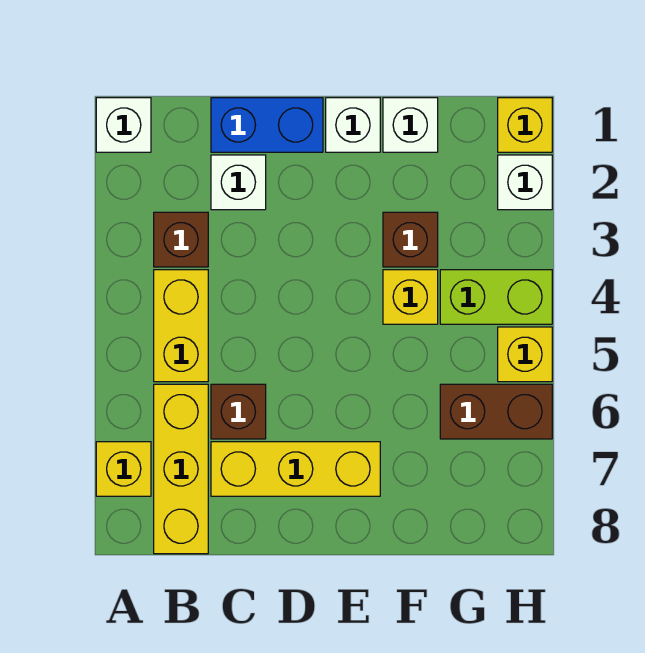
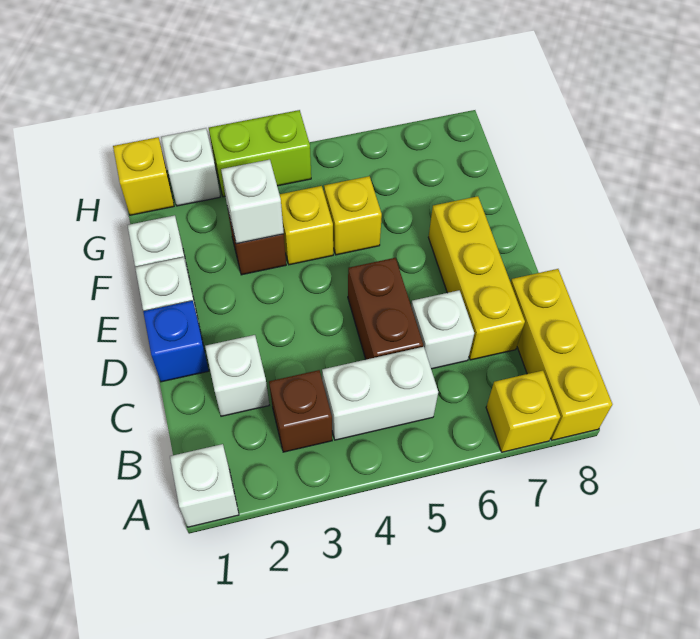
yellow 1x2 brick [154,270,208,382] -> white 1x2 brick [322,347,438,440]
yellow 1x3 brick [154,384,208,554] -> yellow 1x3 brick turned to [511,269,612,440]
blue 1x2 brick [211,98,323,152] -> blue 1x1 brick [143,301,209,382]
brown 1x1 brick [211,384,266,439] -> white 1x1 brick [411,290,474,369]
none -> white 1x1 brick [221,160,284,244]
lime 1x2 brick [440,270,552,324] -> lime 1x2 brick turned to [209,110,311,197]
brown 1x2 brick [440,384,552,439] -> brown 1x2 brick moved to [348,258,423,359]
yellow 1x1 brick [498,327,552,382] -> yellow 1x1 brick moved to [324,176,382,255]

